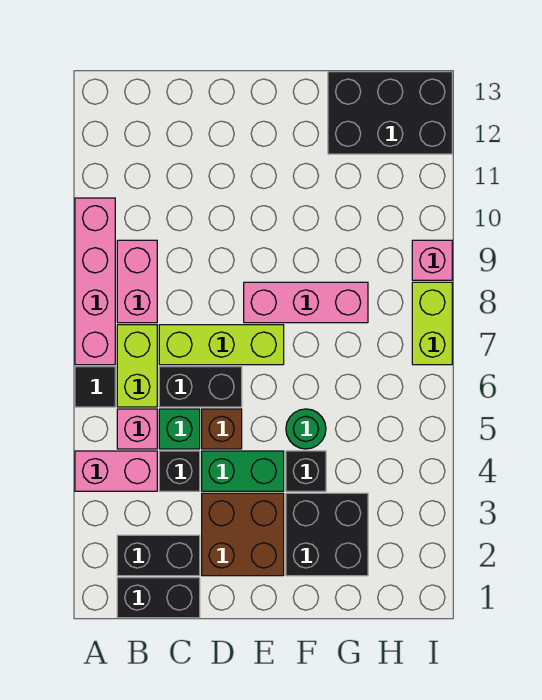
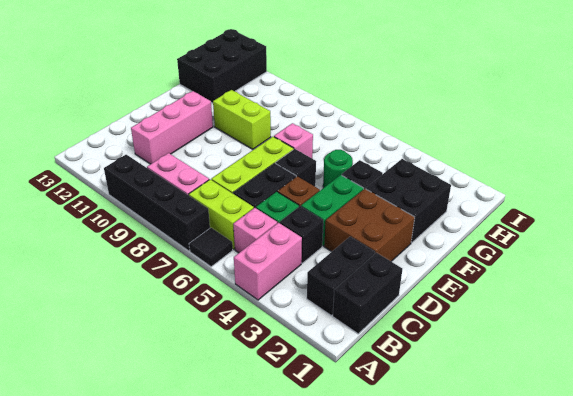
pink 1x4 brick [75,198,115,365] -> black 1x4 brick [104,155,210,251]
none -> black 1x1 brick [276,149,316,186]
pink 1x3 brick [244,282,368,323] -> pink 1x3 brick moved to [131,91,213,164]
lime 1x2 brick [412,282,452,365] -> lime 1x2 brick moved to [213,90,271,149]
pink 1x1 brick [412,240,452,280] -> pink 1x1 brick moved to [274,123,313,158]

